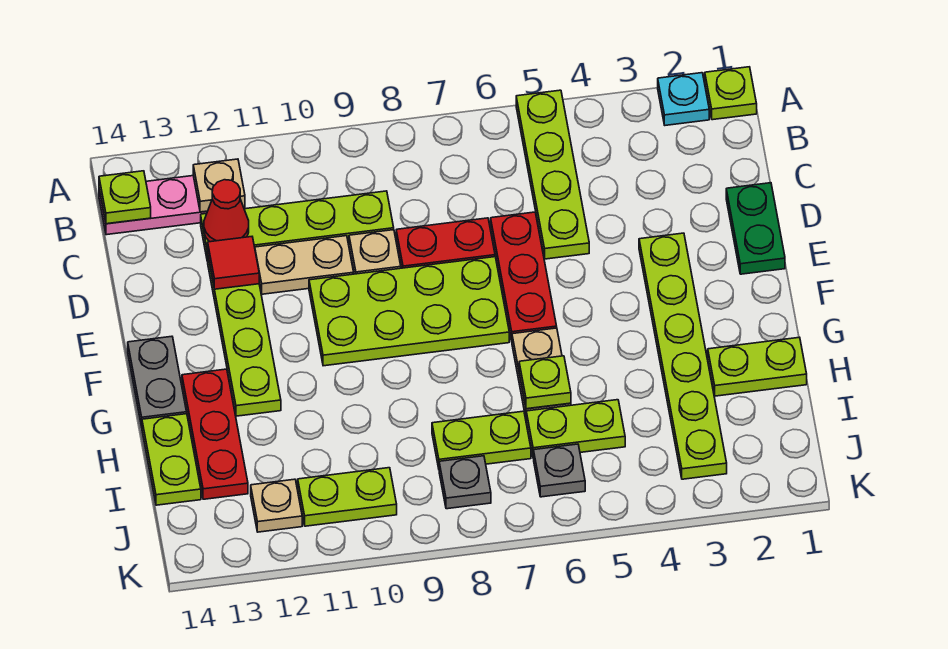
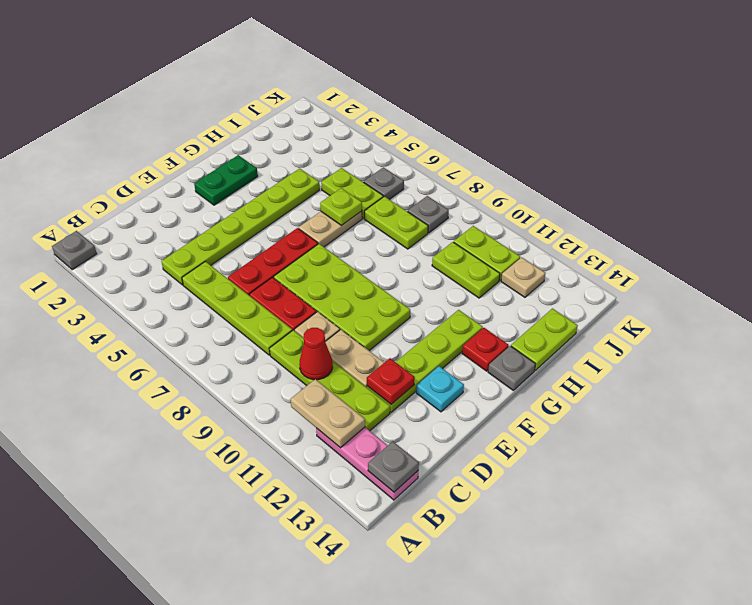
lime 1x1 plate [705,67,757,120] -> grey 1x1 plate [52,231,97,270]
cyan 1x1 plate [658,73,709,125] -> cyan 1x1 plate moved to [416,366,464,412]
lime 1x4 plate [516,90,589,259] -> lime 1x4 plate turned to [182,262,292,355]
tan 1x1 plate [193,159,245,212] -> tan 1x2 plate [291,379,365,448]
lime 1x1 plate [99,171,151,224] -> grey 1x1 plate [368,441,419,492]
red 1x1 cone [204,180,249,242] -> red 1x1 cone moved to [299,328,333,380]
green 1x2 plate [726,183,785,274] -> green 1x2 plate moved to [194,155,258,205]
red 1x1 tile [208,237,259,289] -> red 1x1 plate [367,358,415,404]
lime 1x6 plate [639,233,727,479] -> lime 1x6 plate moved to [162,168,320,285]
grey 1x2 plate [128,336,187,427] -> grey 1x1 plate [488,346,535,390]
red 1x3 plate [182,369,248,499] -> red 1x1 plate [462,328,509,371]
lime 1x2 plate [708,337,807,396] -> lime 1x2 plate moved to [432,242,500,298]

